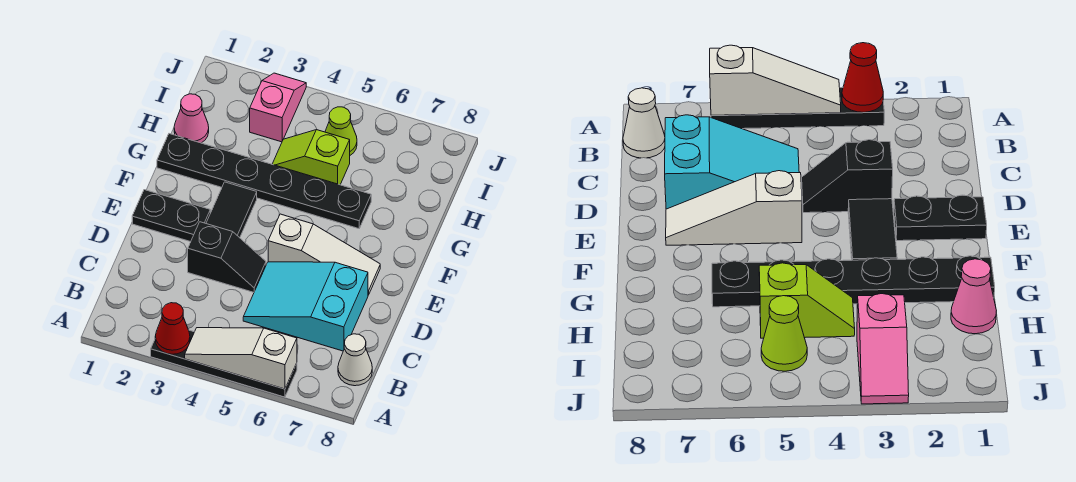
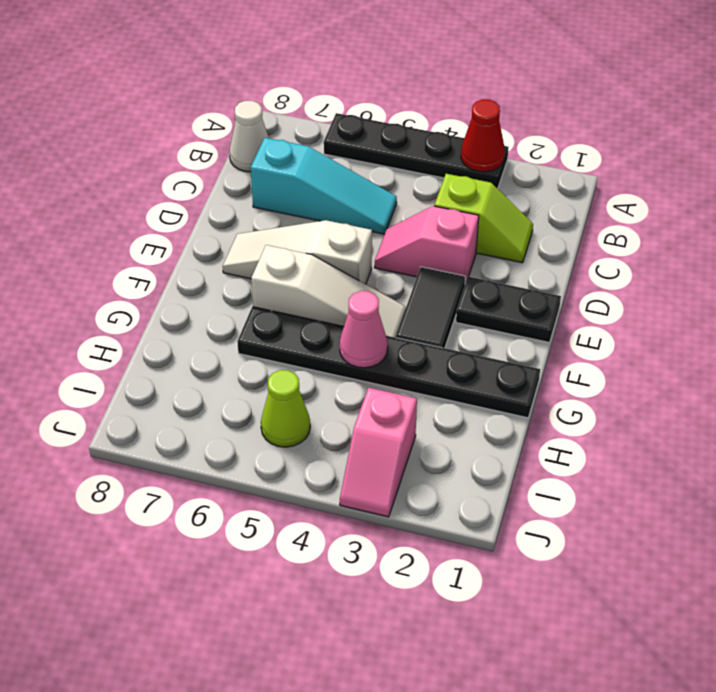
white 1x3 slope [185,328,297,389] -> white 1x3 slope moved to [251,245,406,338]
cyan 2x3 slope [243,262,368,351] -> cyan 1x3 slope [251,138,397,234]
black 1x2 slope [188,222,266,292] -> pink 1x2 slope [375,206,479,283]
pink 1x1 cone [174,94,209,143] -> pink 1x1 cone moved to [339,291,388,368]
lime 1x2 slope [272,130,350,185] -> lime 1x2 slope moved to [434,174,533,263]

